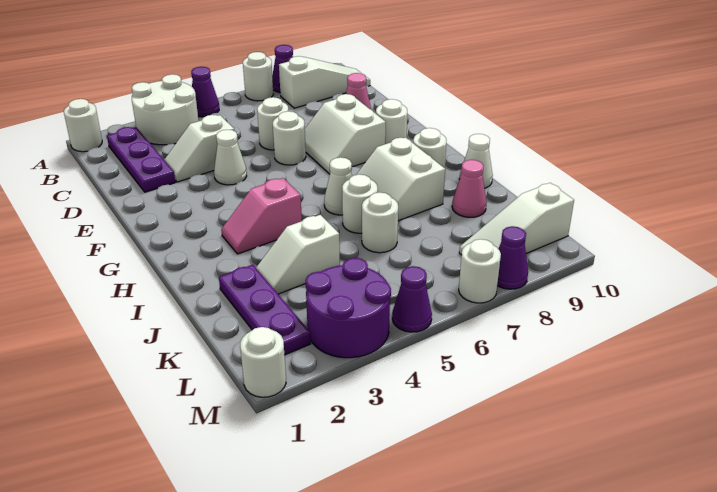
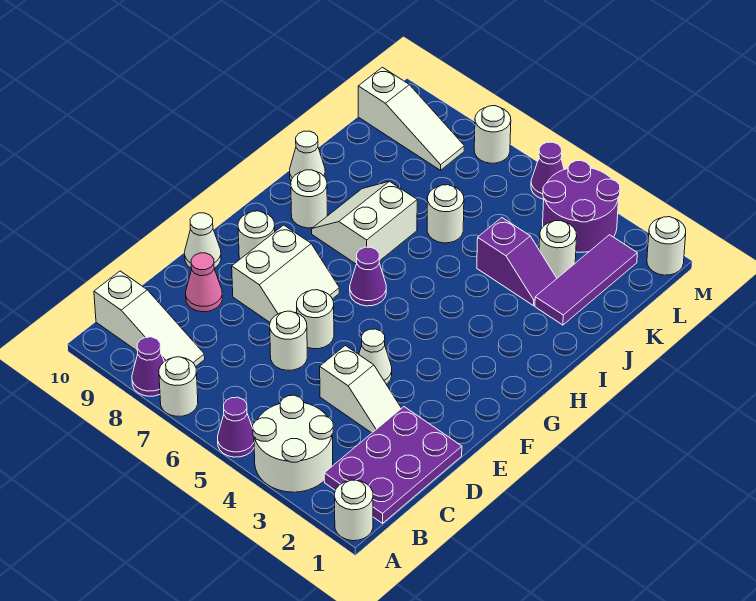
purple 1x3 plate [107,127,175,192] -> purple 2x3 plate [324,407,462,523]
white 1x3 slope [279,56,370,108] -> white 1x3 slope turned to [94,271,205,367]
pink 1x2 slope [221,178,302,254] -> none
white 1x1 cone [324,157,352,215] -> white 1x1 cone moved to [185,213,221,269]
white 2x2 slope [356,138,445,221] -> white 2x2 slope turned to [312,181,417,264]
white 1x1 round brick [342,174,378,233] -> white 1x1 round brick moved to [539,221,577,278]
purple 1x3 plate [219,265,311,355] -> purple 1x3 tile [535,235,637,325]
white 1x2 slope [256,215,340,294] -> purple 1x2 slope [477,218,557,306]
pink 1x1 cone [452,160,487,217] -> none
purple 1x1 cone [497,226,528,289] -> purple 1x1 cone moved to [350,247,386,306]

